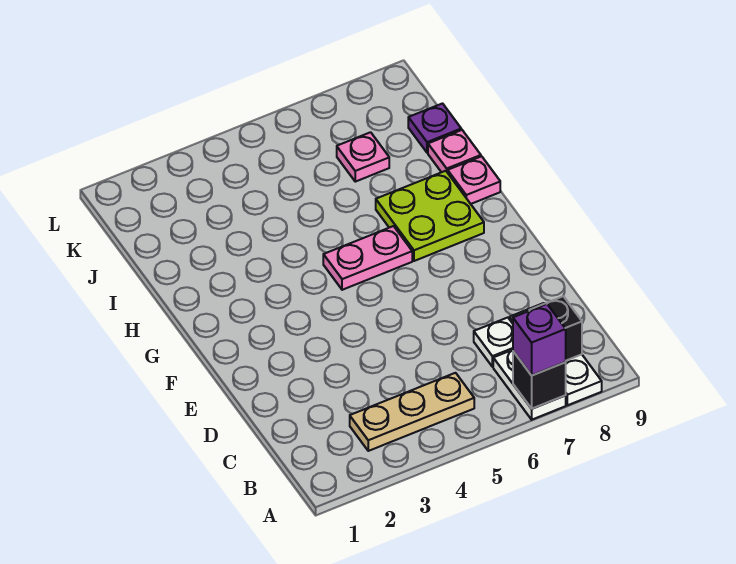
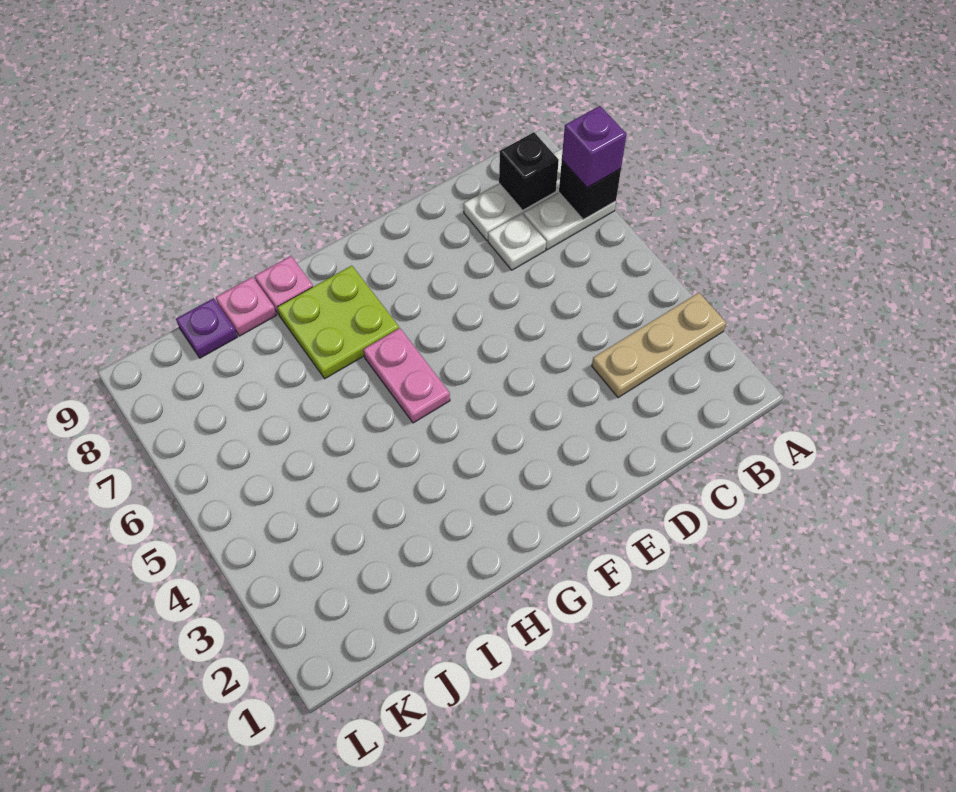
tan 1x3 plate [350,373,474,451] -> tan 1x3 plate turned to [592,293,726,398]
pink 1x1 plate [337,132,389,182] -> none

